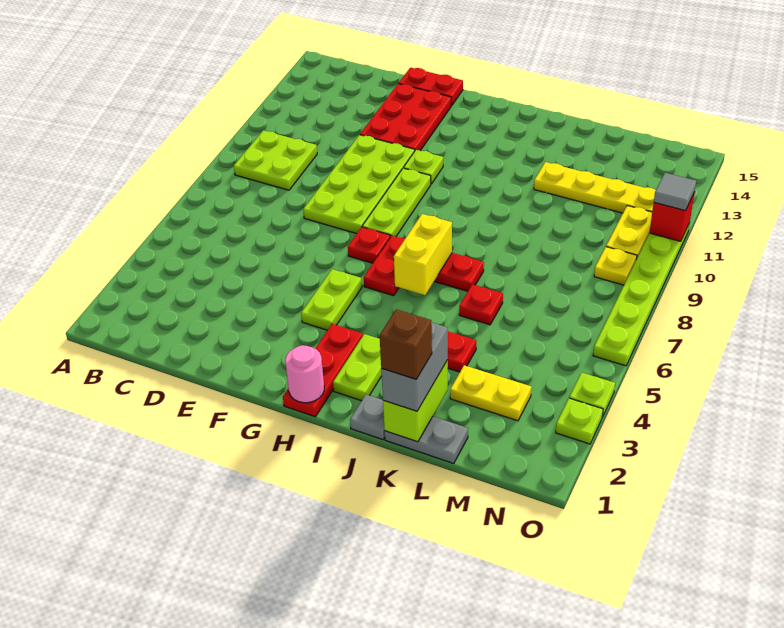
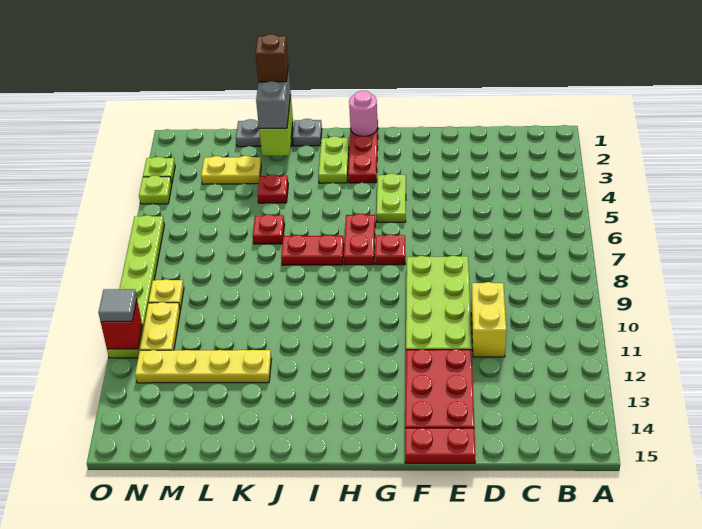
lime 2x2 plate [234,130,317,190] -> none
lime 1x3 plate [362,168,431,237] -> none
lime 1x1 plate [404,150,443,184] -> none
yellow 1x2 brick [394,214,452,295] -> yellow 1x2 brick moved to [471,282,506,357]

